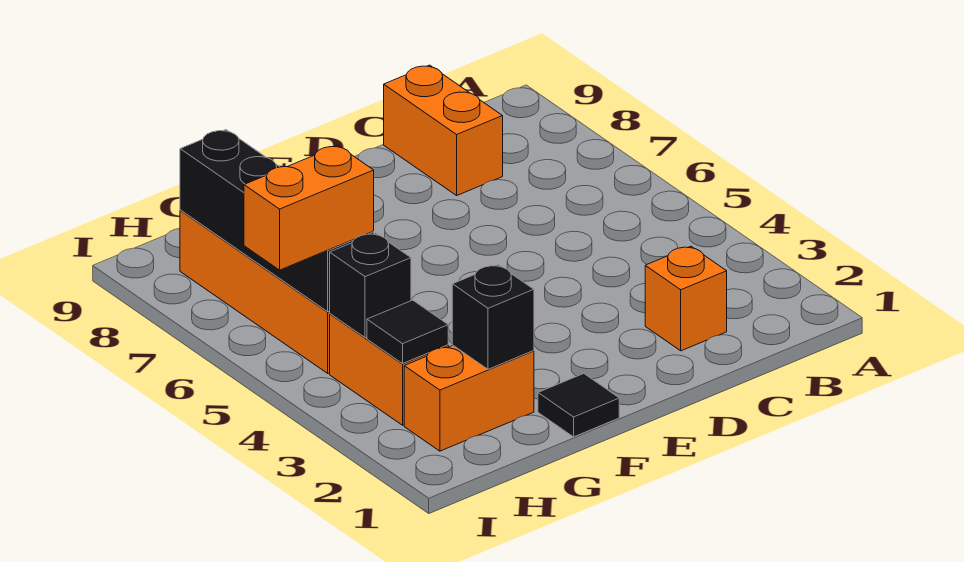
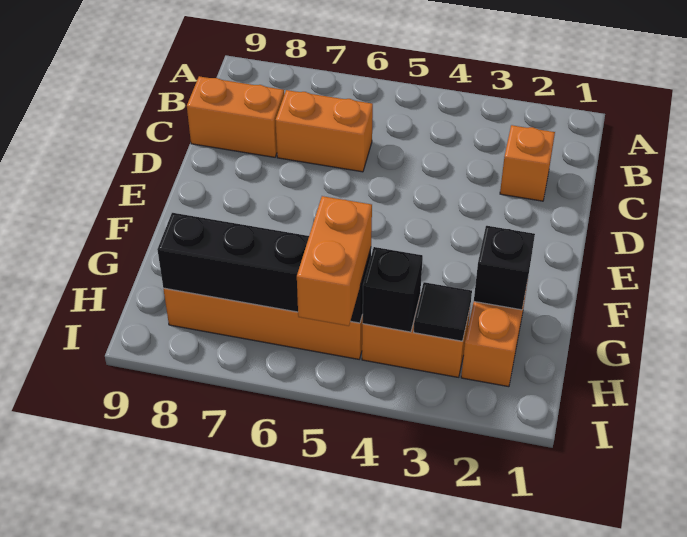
none -> orange 1x2 brick [276,90,373,172]
black 1x1 tile [538,374,619,437] -> none

